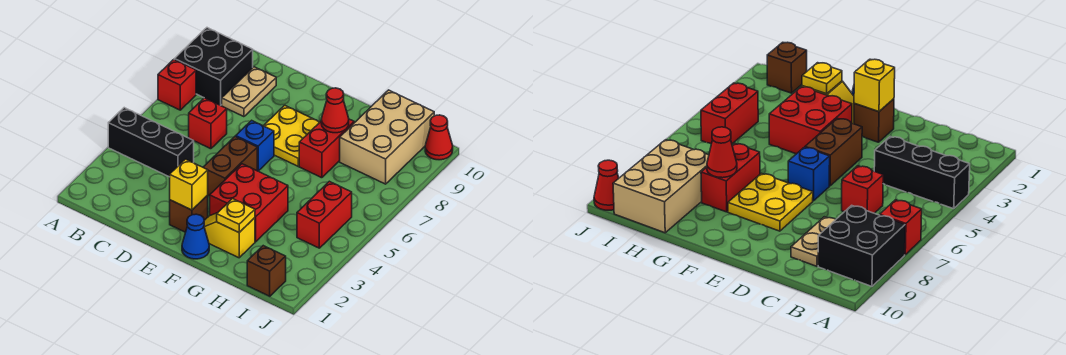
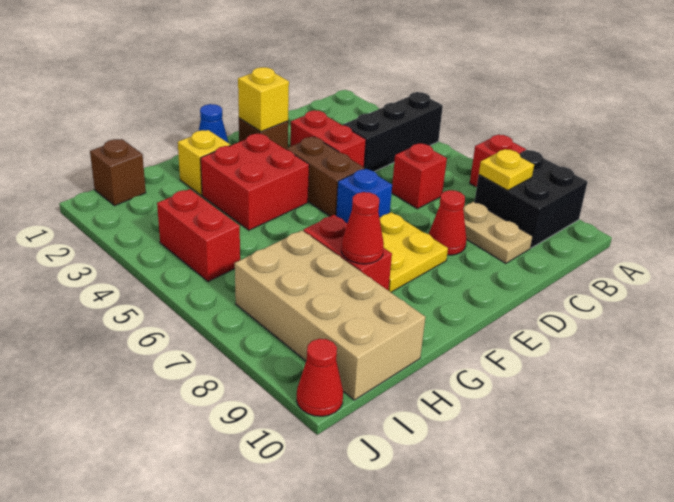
none -> red 1x2 brick [290,110,366,167]
none -> red 1x1 cone [429,190,467,255]
yellow 1x1 plate [217,199,255,232] -> yellow 1x1 plate moved to [479,149,534,191]
tan 2x3 brick [340,90,434,184] -> tan 2x4 brick [235,230,425,400]

